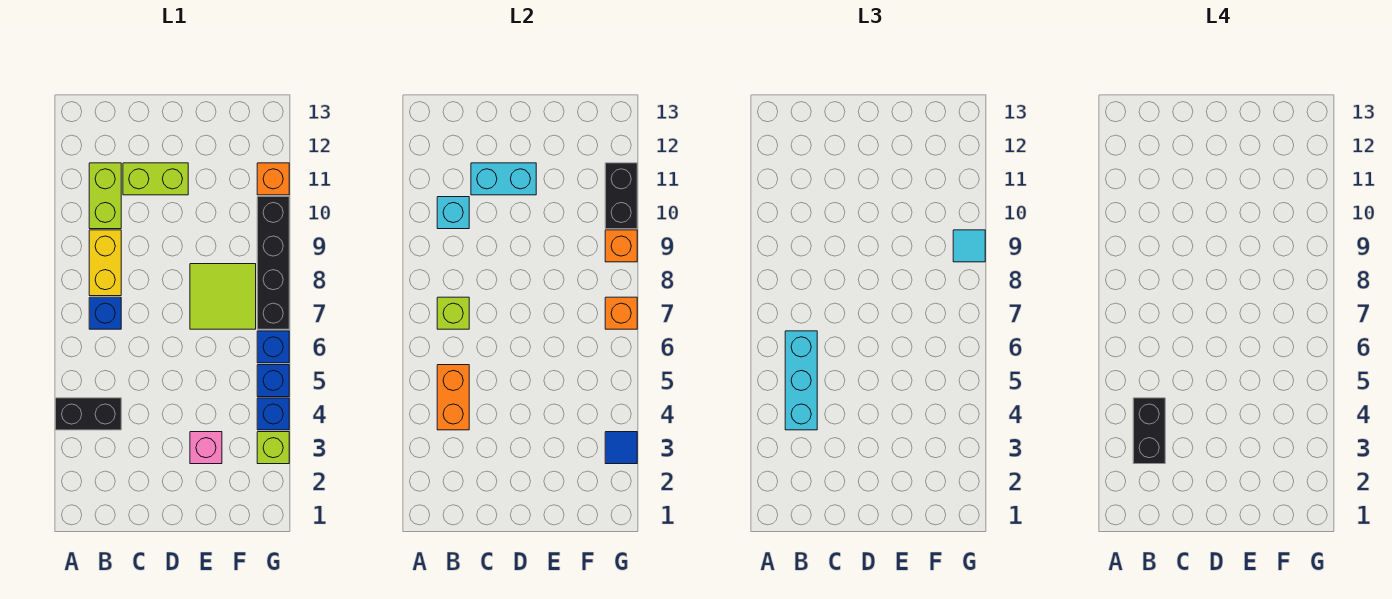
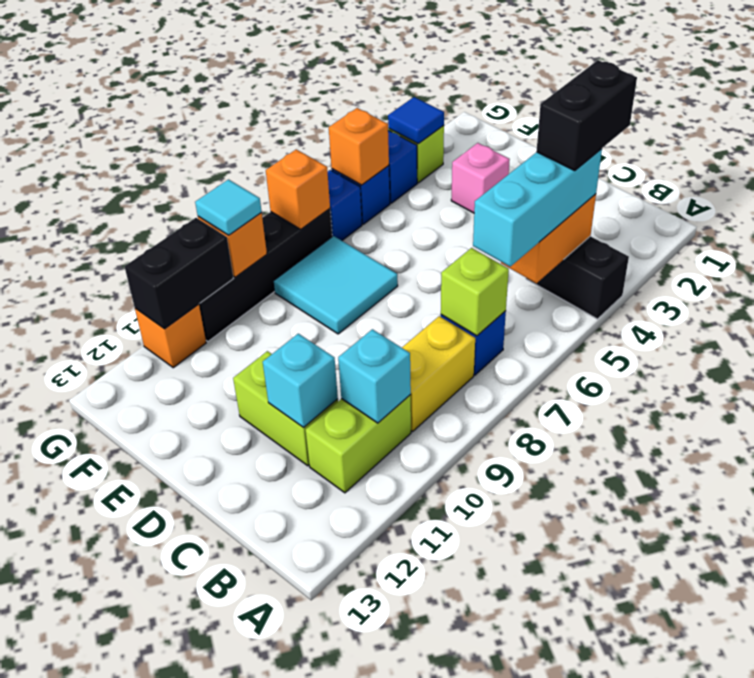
cyan 1x2 brick [471,163,536,195] -> cyan 1x1 brick [263,334,338,427]
lime 2x2 tile [190,264,256,329] -> cyan 2x2 tile [274,236,398,334]
none -> orange 1x1 brick [329,108,389,185]

